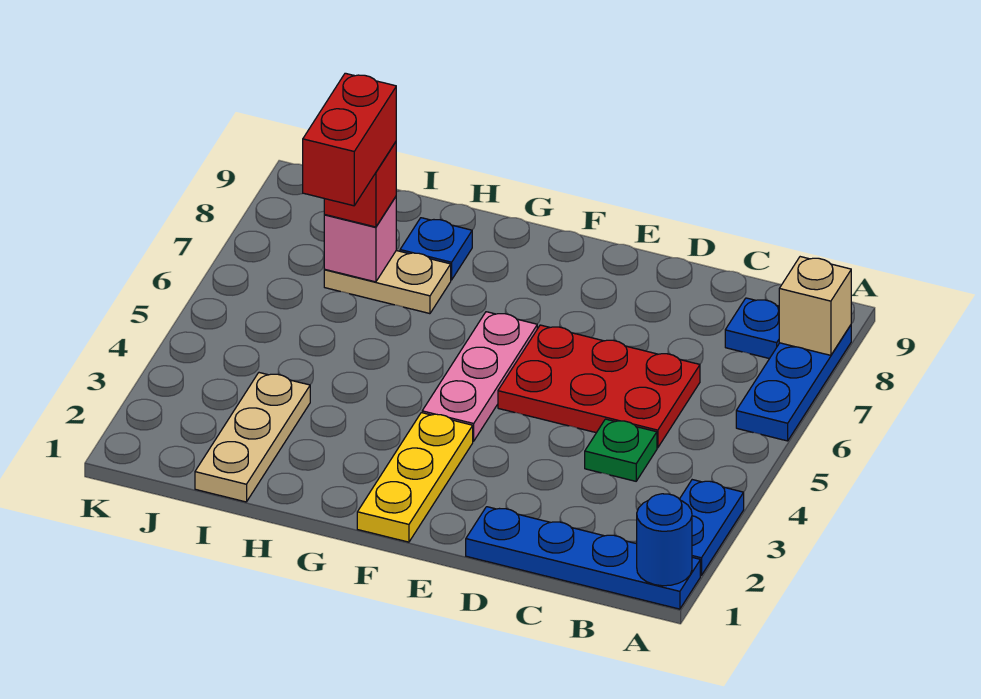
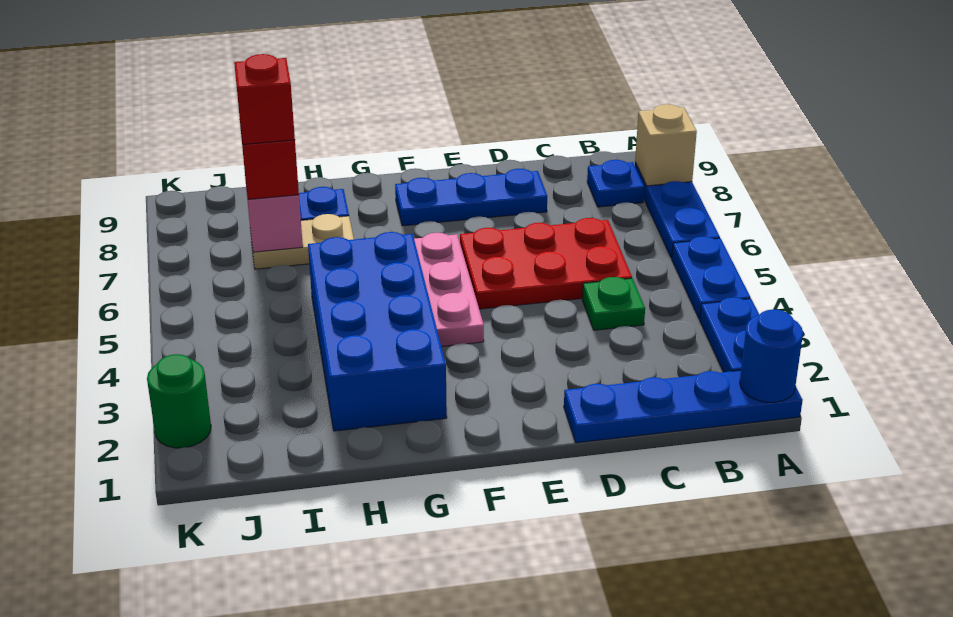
none -> blue 1x2 plate [672,237,751,319]
none -> blue 1x3 plate [395,169,547,226]
yellow 1x3 plate [357,413,473,542] -> none
none -> blue 2x4 brick [308,232,447,431]
tan 1x3 plate [195,373,310,502] -> none
red 1x2 brick [303,73,396,206] -> red 1x1 brick [234,54,295,144]
none -> green 1x1 round brick [147,354,211,448]

